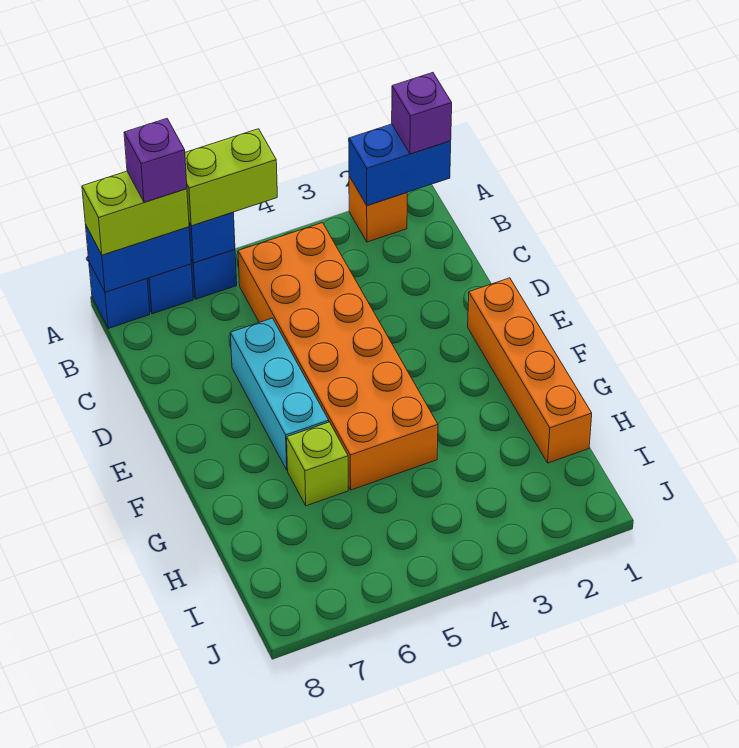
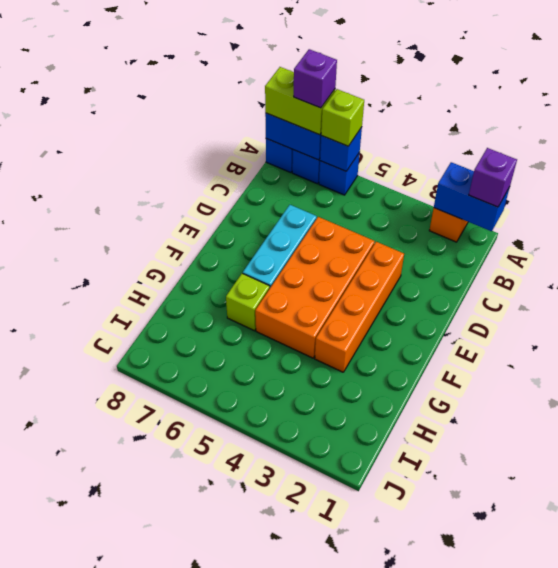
lime 1x2 brick [185,129,277,226] -> lime 1x1 brick [321,89,364,146]
orange 2x6 brick [238,223,438,490] -> orange 2x4 brick [255,217,375,358]
orange 1x4 brick [468,278,592,463] -> orange 1x4 brick moved to [315,242,404,372]

